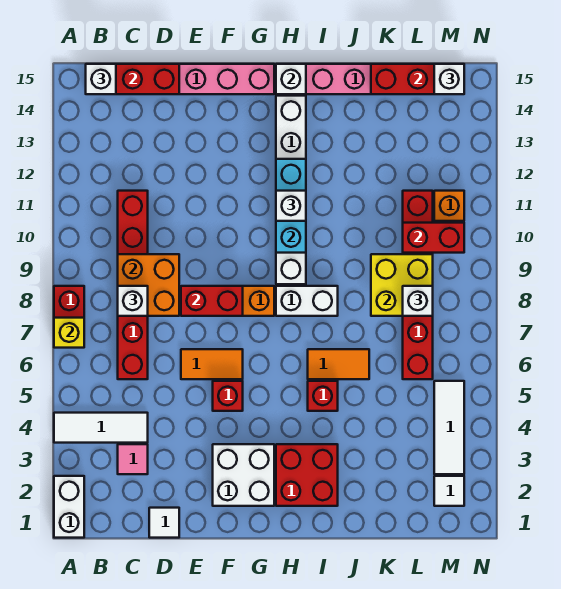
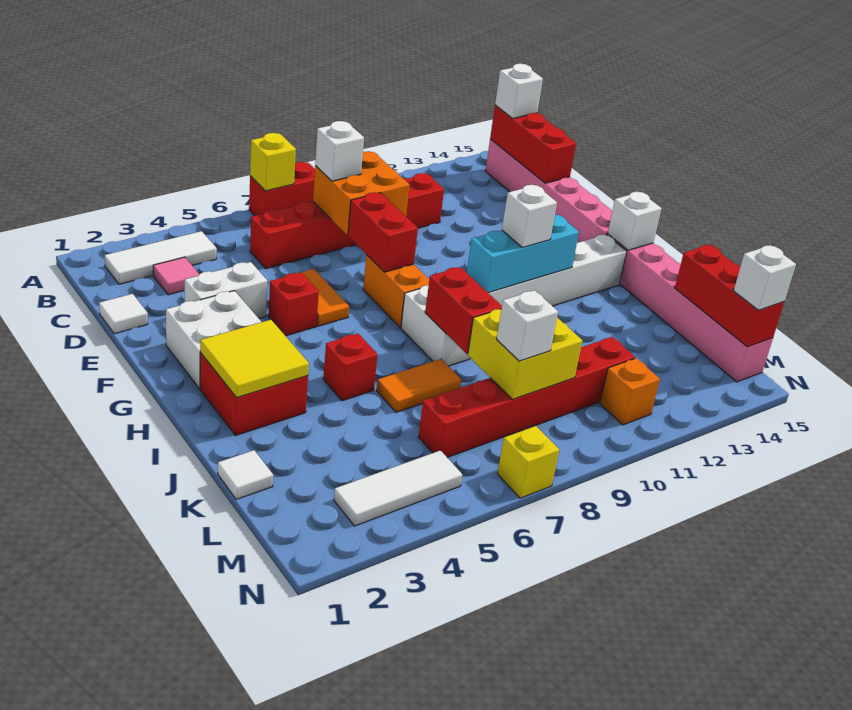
white 1x2 brick [54,476,84,538] -> white 1x2 brick moved to [185,262,267,318]
white 1x3 tile [54,413,148,443] -> white 1x3 tile turned to [105,231,217,284]
none -> yellow 2x2 tile [200,320,309,398]
orange 1x2 tile [308,349,369,379] -> orange 1x2 tile turned to [377,359,461,412]
red 1x2 brick [403,223,464,253] -> red 1x2 brick moved to [425,267,502,354]
white 1x1 tile [434,476,464,506] -> white 1x1 tile moved to [218,450,273,499]
none -> yellow 1x1 brick [497,426,559,498]

